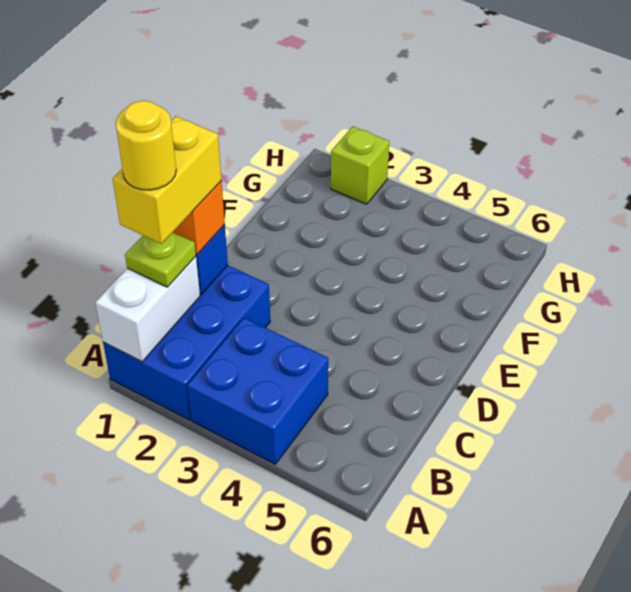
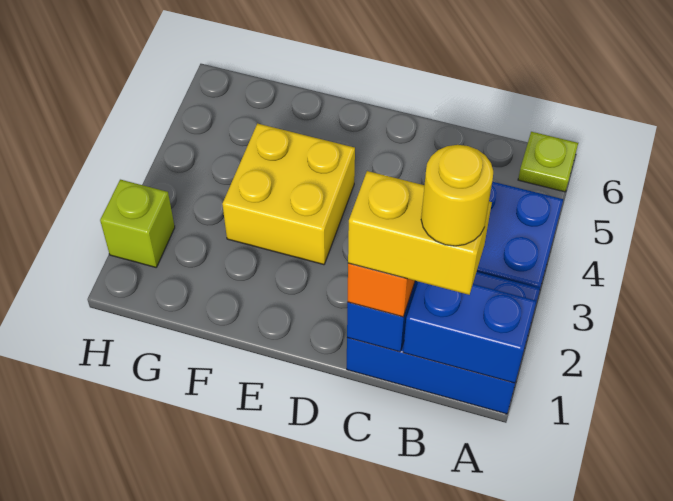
white 1x2 brick [95,256,200,362] -> blue 1x2 brick [403,282,537,383]
lime 1x1 plate [125,232,196,287] -> lime 1x1 plate moved to [518,132,578,192]
none -> yellow 2x2 brick [222,123,355,265]

